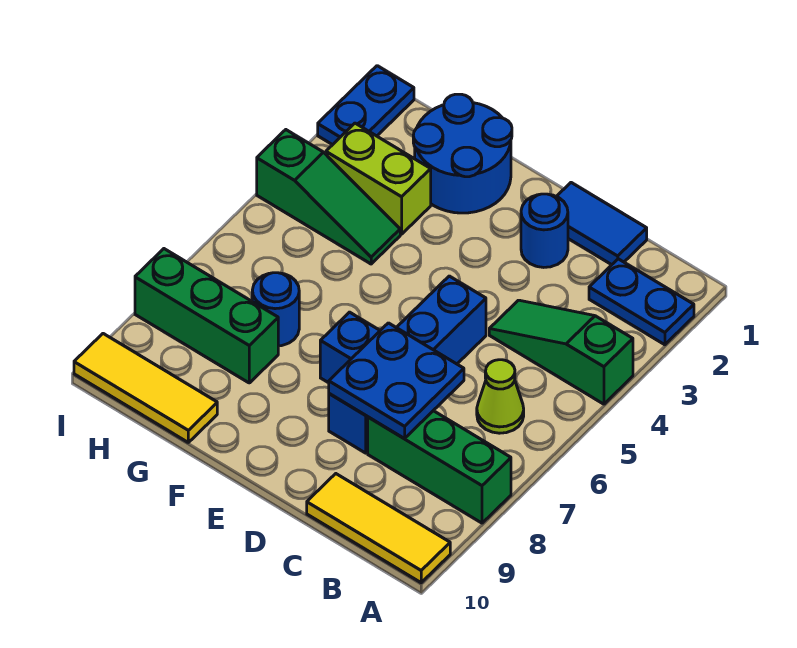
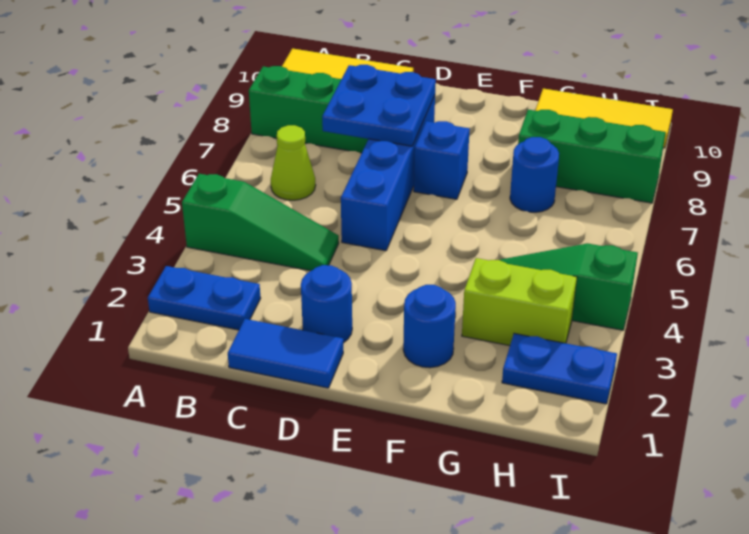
blue 2x2 round brick [413,94,512,213] -> blue 1x1 round brick [403,285,456,368]
blue 1x2 plate [318,66,414,145] -> blue 1x2 plate turned to [502,333,617,404]

